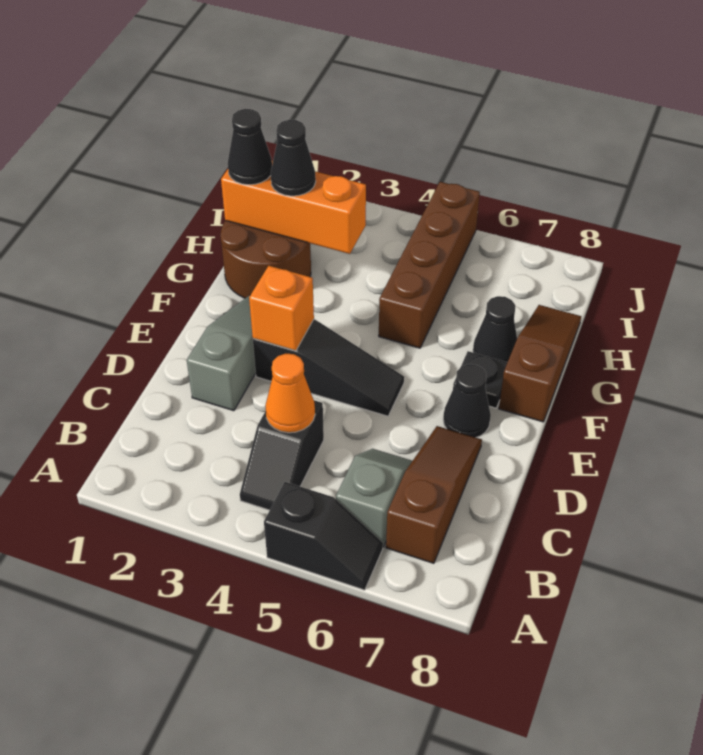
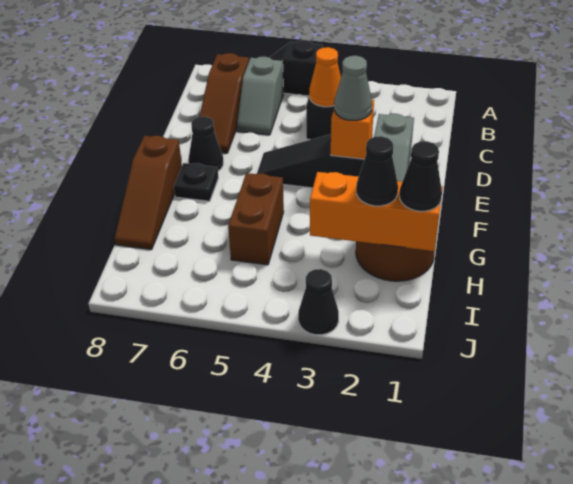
none -> grey 1x1 cone [334,56,372,120]
brown 1x4 brick [379,182,480,348] -> brown 1x2 brick [228,173,284,265]
black 1x1 cone [473,296,517,362] -> black 1x1 cone moved to [298,269,339,335]

